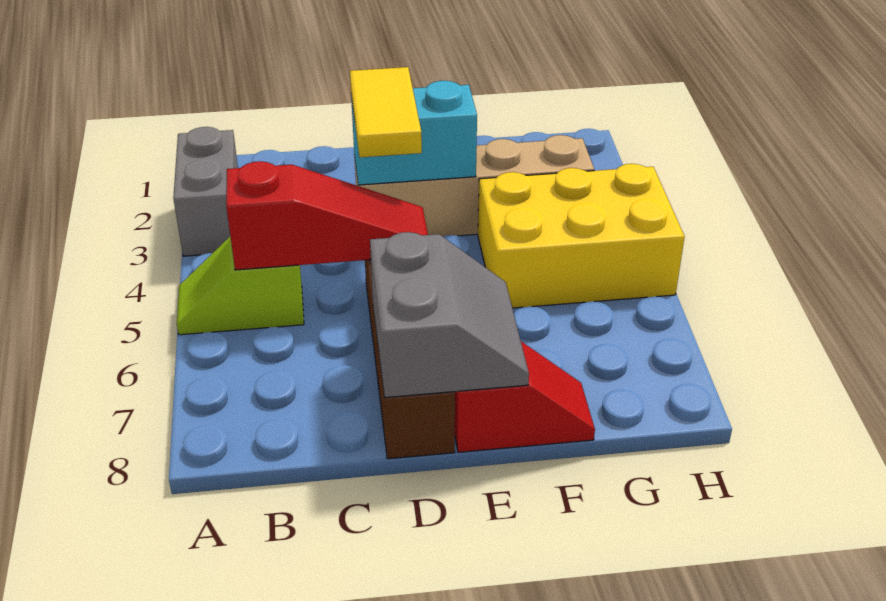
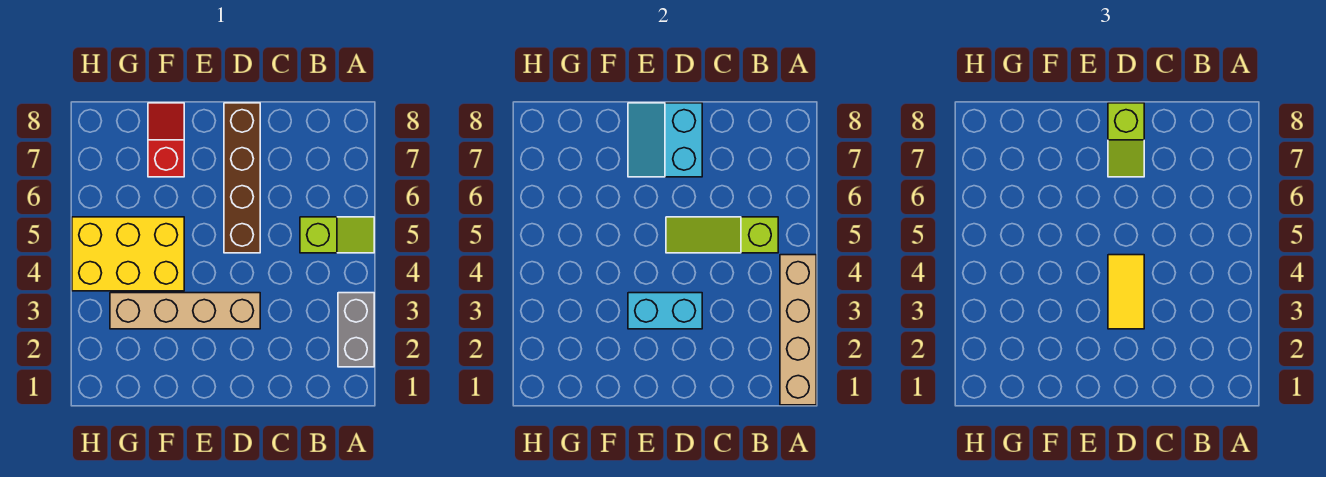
none -> tan 1x4 brick [780,255,816,405]
red 1x3 slope [226,161,428,270] -> lime 1x3 slope [666,217,778,253]
grey 2x2 slope [370,232,529,398] -> cyan 2x2 slope [628,103,702,177]
none -> lime 1x2 slope [1108,103,1144,177]
red 1x2 slope [455,341,595,452] -> red 1x2 slope turned to [148,103,184,177]

